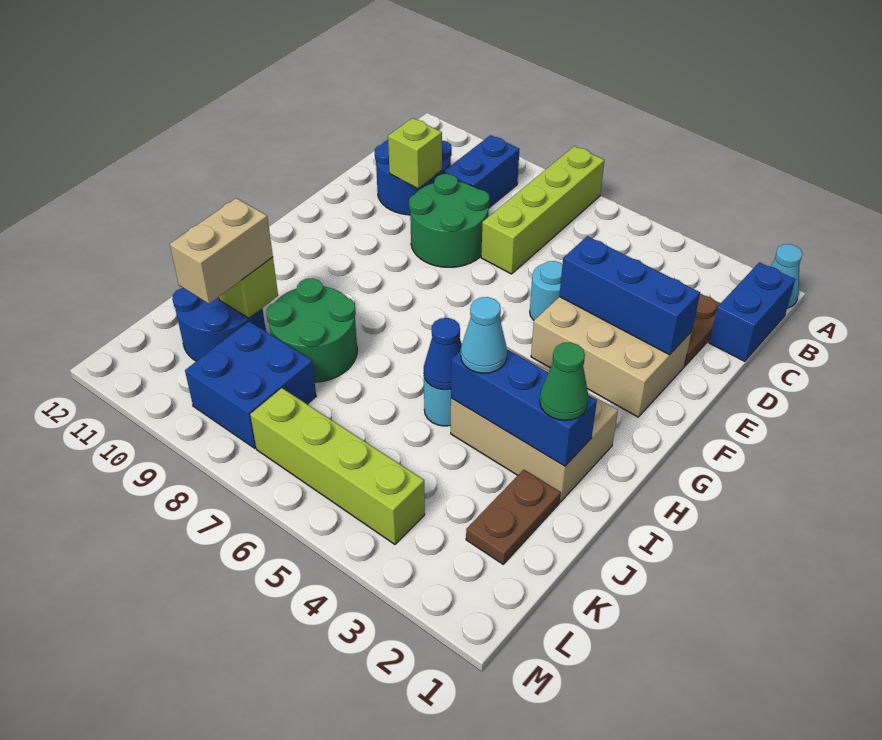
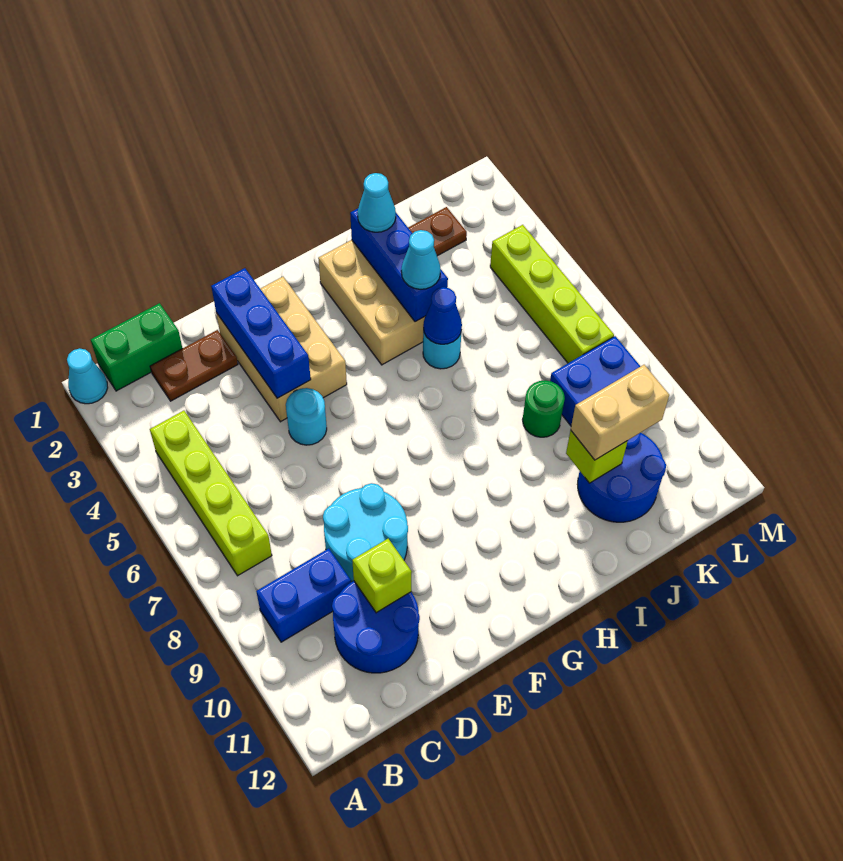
lime 1x4 brick [481,146,604,274] -> lime 1x4 brick turned to [150,411,272,576]
blue 1x2 brick [709,262,795,361] -> green 1x2 brick [91,303,183,391]
green 2x2 round brick [409,174,490,267] -> cyan 2x2 round brick [323,483,408,581]
green 1x1 cone [540,342,589,420] -> cyan 1x1 cone [358,173,396,232]
green 2x2 round brick [266,278,357,382] -> green 1x1 round brick [523,380,565,437]

